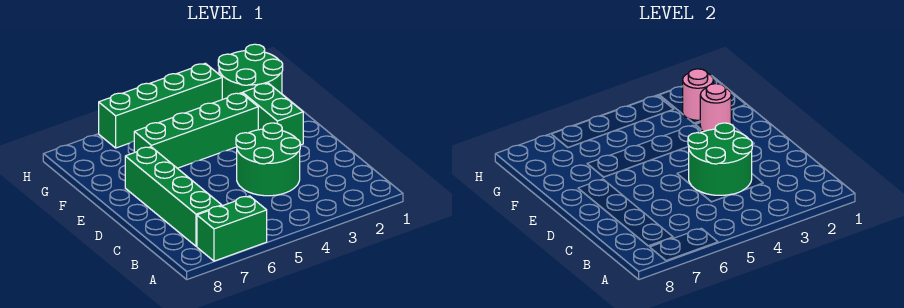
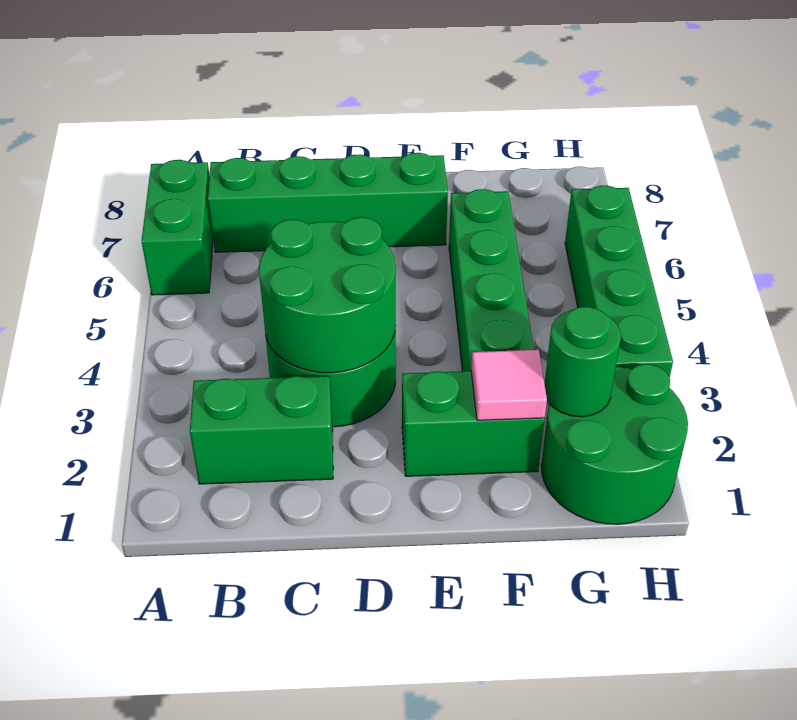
none -> green 1x2 brick [190,376,333,484]
pink 1x1 round brick [700,83,731,132] -> pink 1x1 tile [471,350,547,420]
pink 1x1 round brick [683,69,713,120] -> green 1x1 round brick [545,307,621,417]

